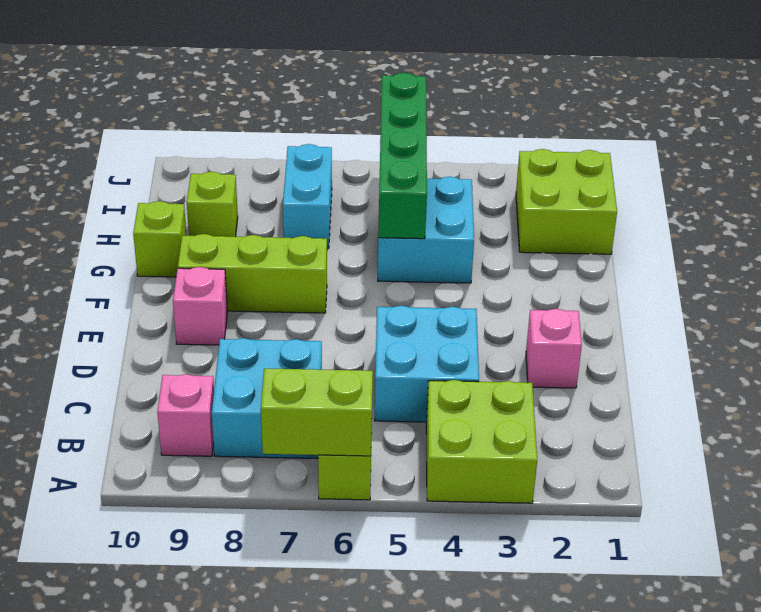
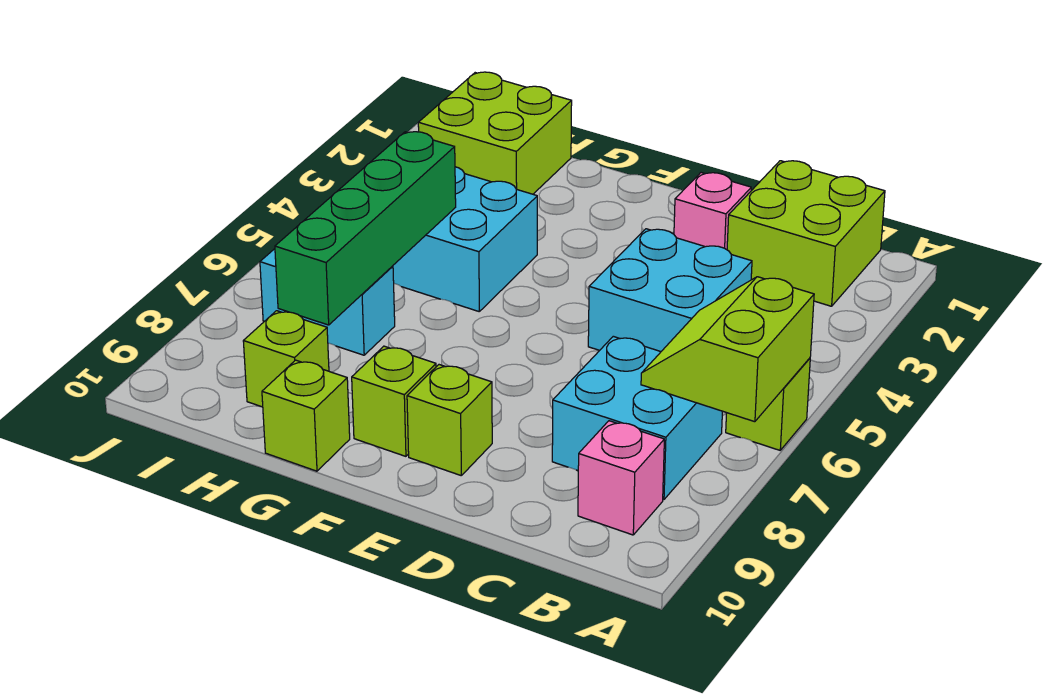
lime 2x2 brick [426,380,537,503] -> lime 2x2 brick moved to [727,161,885,306]
pink 1x1 brick [173,267,227,345] -> lime 1x1 brick [407,365,492,476]
lime 1x3 brick [178,234,327,313] -> lime 1x1 brick [352,346,436,456]
green 1x4 brick [378,73,427,239] -> green 1x4 brick turned to [275,132,456,325]

